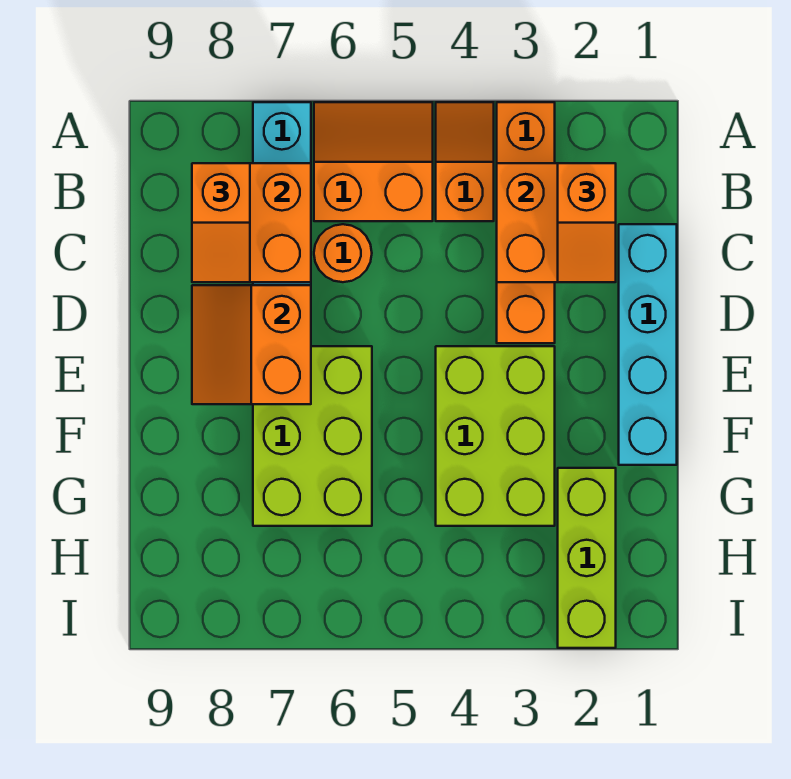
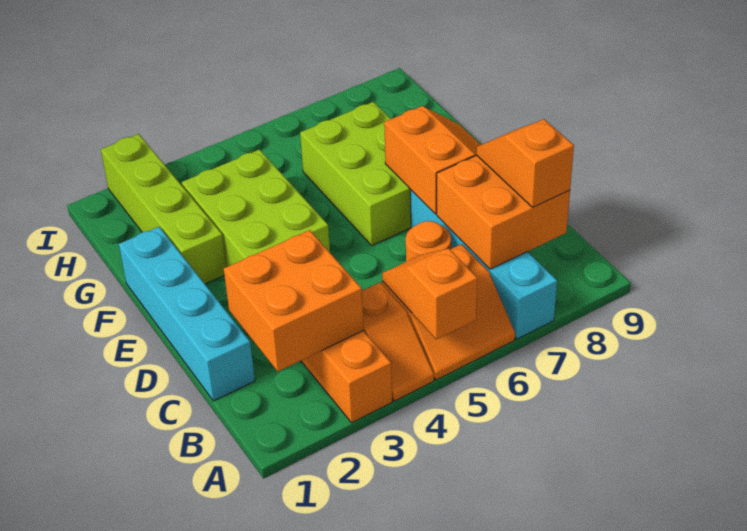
orange 1x2 slope [558,163,616,282] -> orange 1x2 slope moved to [382,248,477,339]
lime 1x3 brick [558,468,616,648] -> lime 1x4 brick [101,134,226,284]

